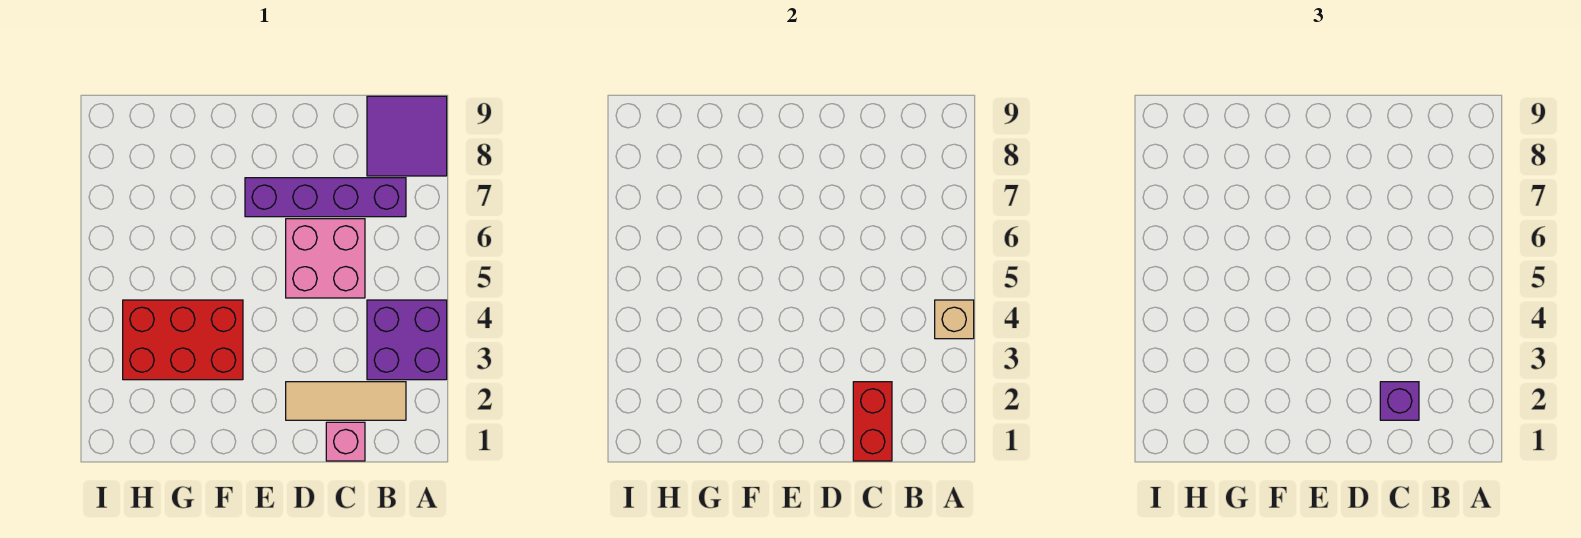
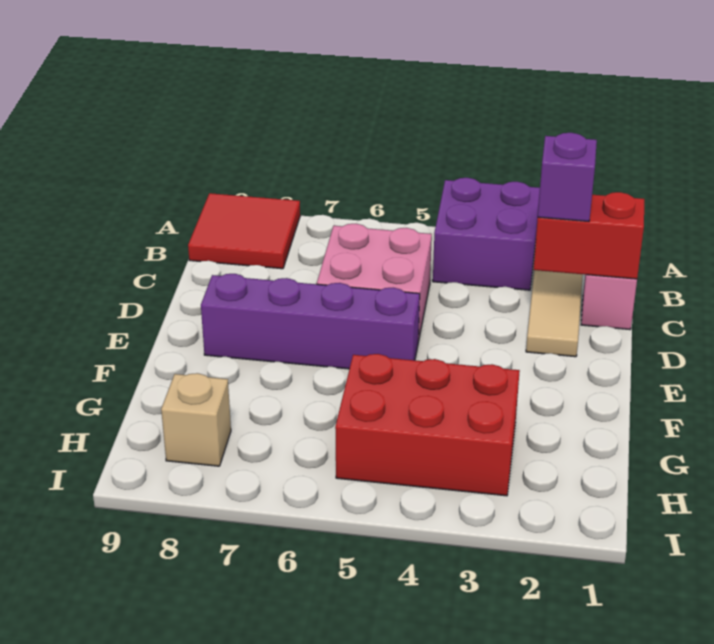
tan 1x1 brick [935,300,974,339] -> tan 1x1 brick moved to [161,373,231,466]
purple 2x2 tile [367,96,447,176] -> red 2x2 tile [188,193,300,269]
purple 1x4 brick [245,178,406,217] -> purple 1x4 brick turned to [201,274,420,369]
red 2x3 brick [123,300,243,380] -> red 2x3 brick turned to [335,354,520,496]

